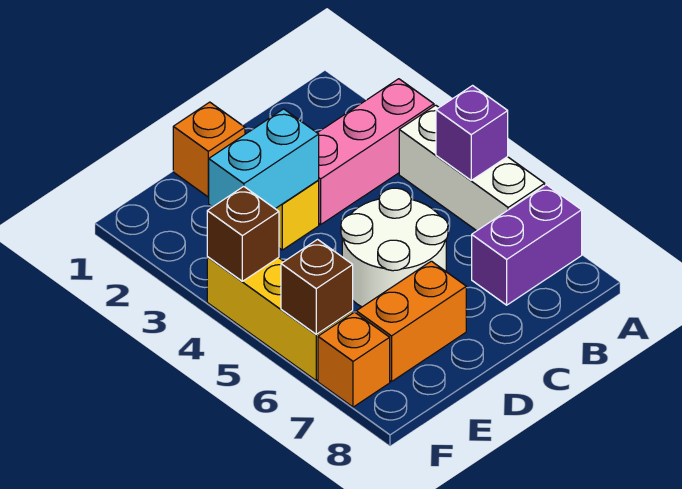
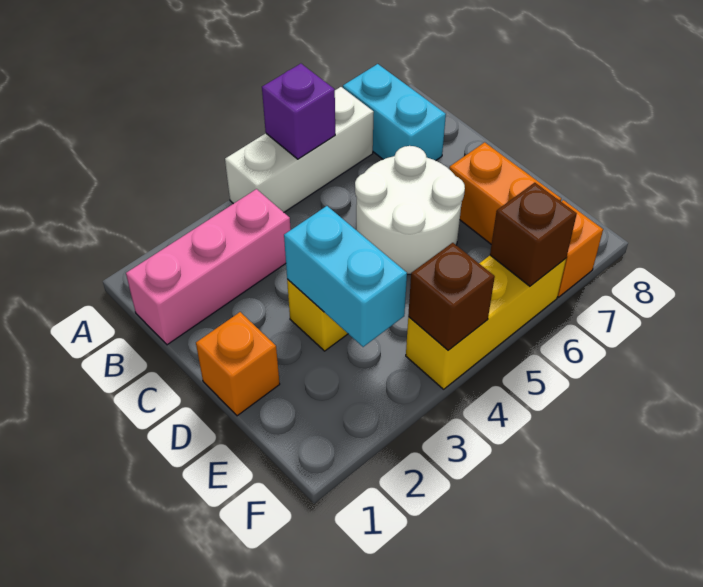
pink 1x3 brick [318,79,434,225] -> pink 1x3 brick turned to [126,189,291,345]
purple 1x2 brick [472,185,582,305] -> cyan 1x2 brick [343,64,446,161]

